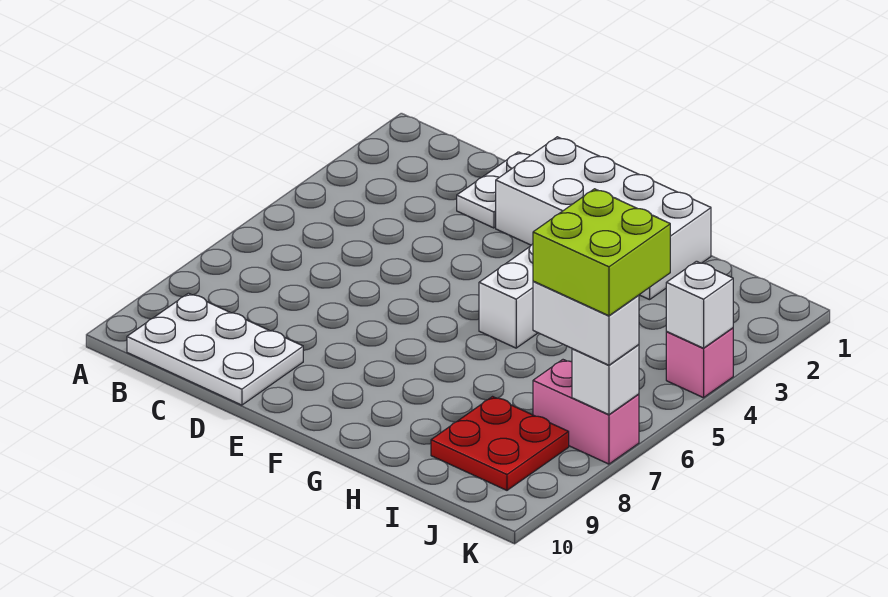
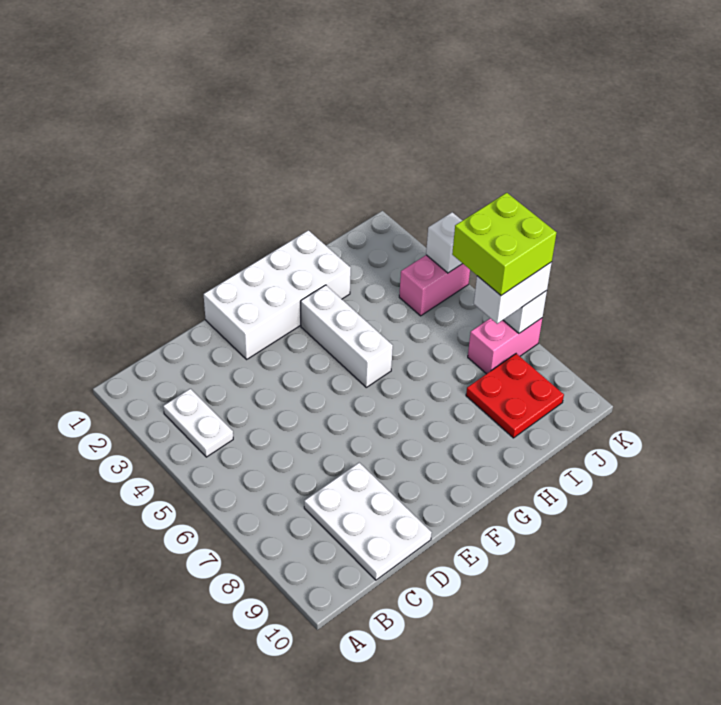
white 2x3 plate [127,293,303,405] -> white 2x3 plate turned to [304,463,432,580]
white 1x2 plate [457,152,530,228] -> white 1x2 plate moved to [163,389,233,457]
pink 1x1 brick [666,328,733,398] -> pink 1x2 brick [399,255,470,316]

